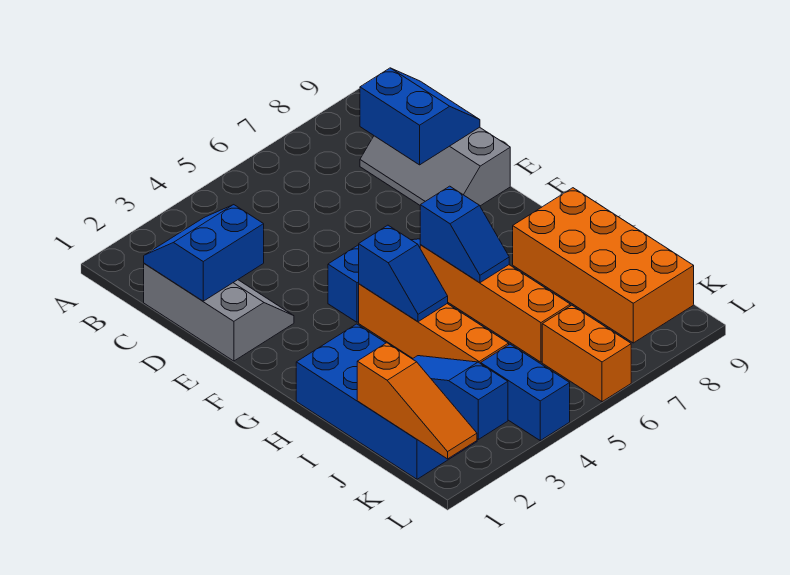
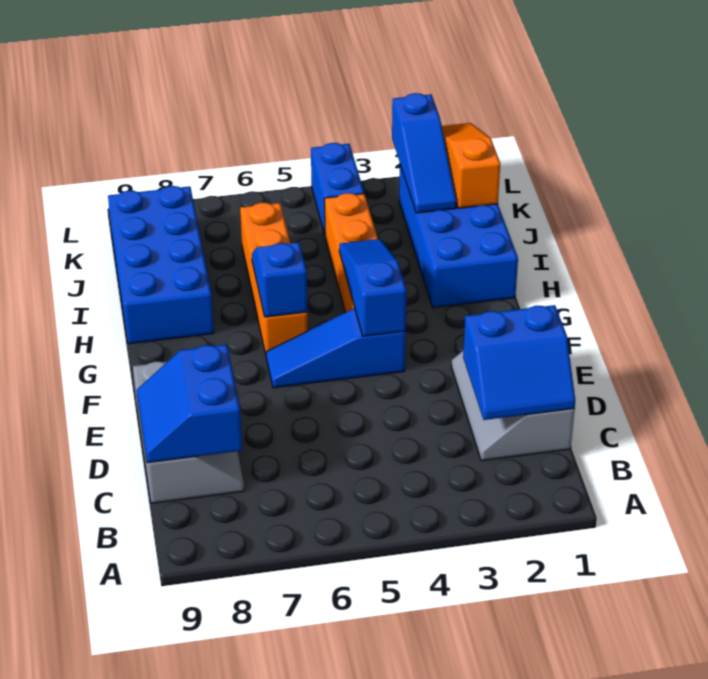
blue 1x2 slope [359,225,448,322] -> blue 1x3 slope [339,239,407,336]
orange 2x4 brick [513,188,694,343] -> blue 2x4 brick [108,186,214,344]
orange 1x2 brick [542,305,631,402] -> none

